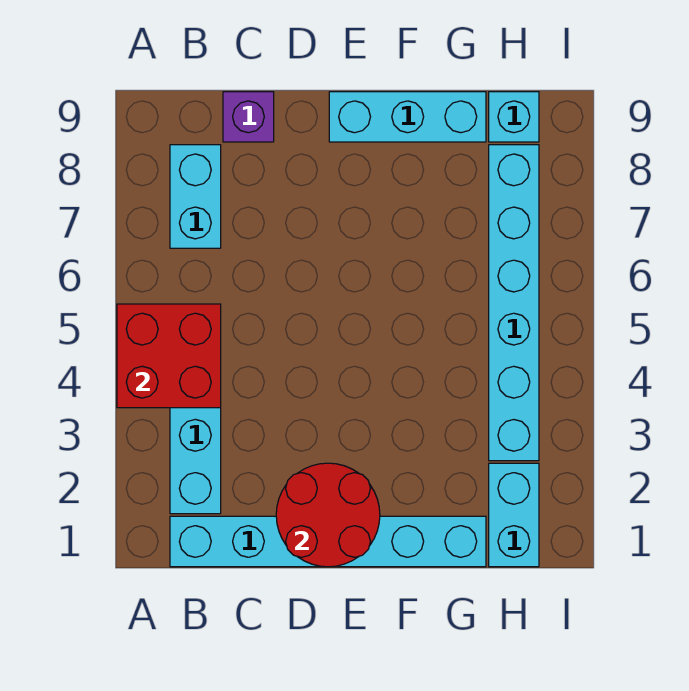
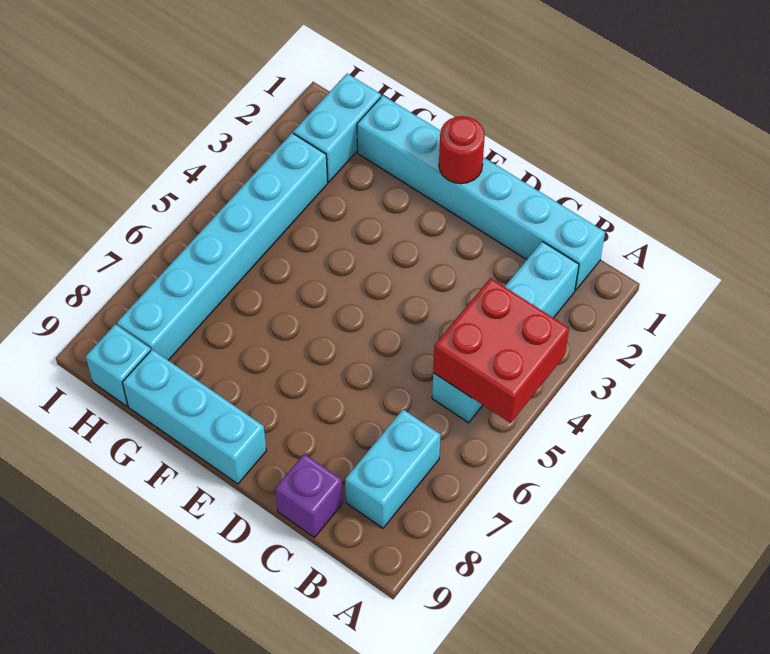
red 2x2 round brick [276,463,380,567] -> red 1x1 round brick [439,116,485,184]

